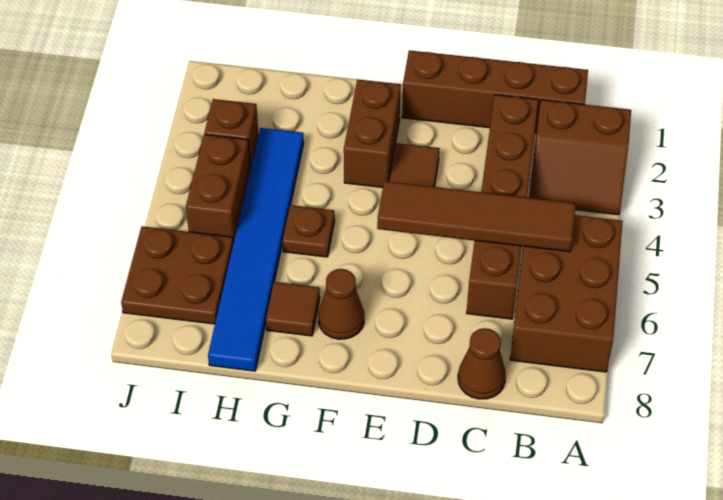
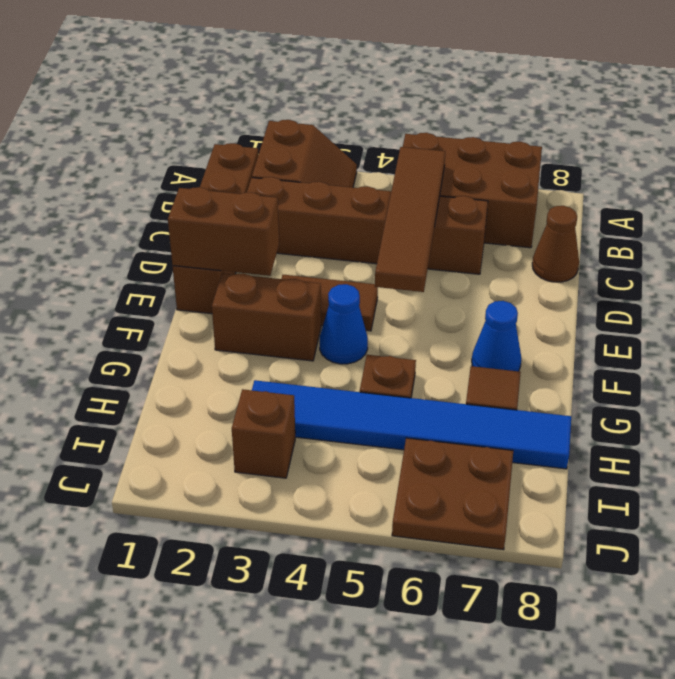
none -> blue 1x1 cone [320,284,368,364]
brown 1x1 cone [318,269,364,339] -> blue 1x1 cone [472,301,521,371]
brown 1x2 brick [186,134,250,243] -> brown 1x2 brick moved to [168,187,279,276]

